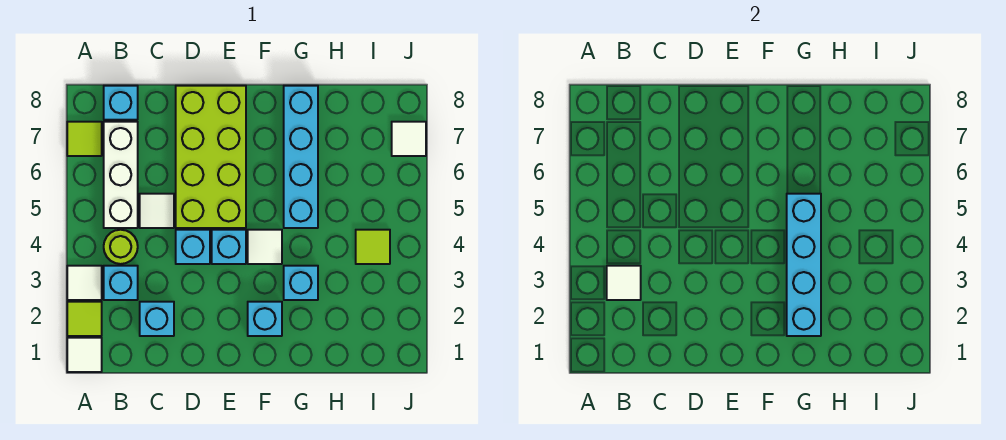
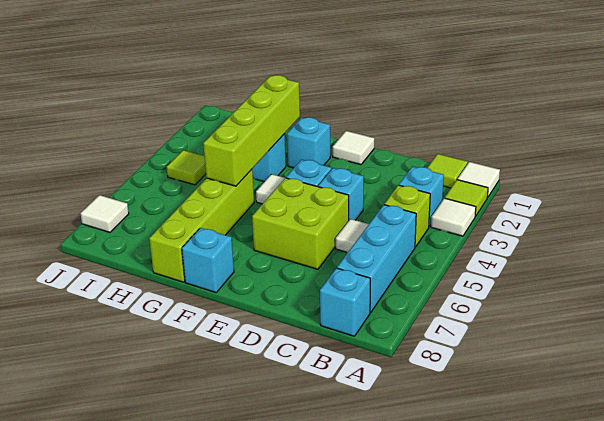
lime 1x1 tile [67,122,102,156] -> lime 1x1 tile moved to [427,154,468,188]
white 1x1 tile [607,266,641,300] -> white 1x1 tile moved to [333,131,374,165]
lime 1x1 round brick [104,230,138,264] -> lime 1x1 brick [384,185,430,247]
white 1x3 brick [104,122,138,228] -> cyan 1x3 brick [337,205,416,312]
cyan 1x1 brick [140,302,174,336] -> cyan 1x1 brick moved to [182,228,234,292]
lime 2x4 brick [176,86,246,228] -> lime 2x2 brick [252,178,349,269]
cyan 1x4 brick [787,194,821,336] -> lime 1x4 brick [203,75,300,186]
cyan 1x4 brick [284,86,318,228] -> lime 1x4 brick [149,170,254,282]

